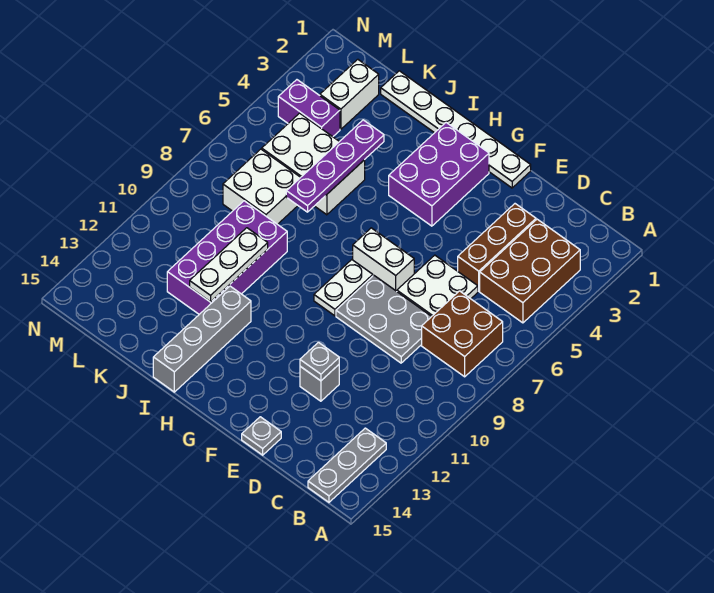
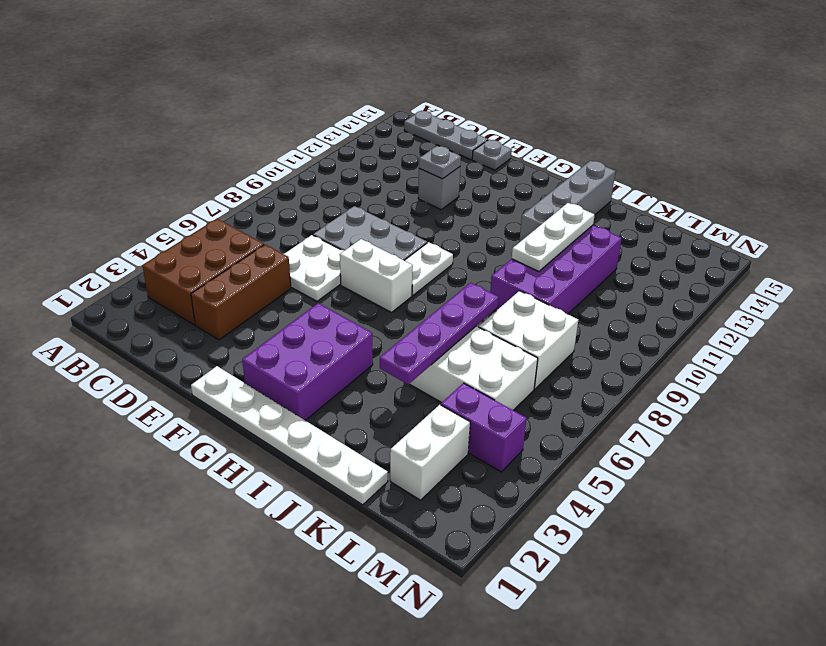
brown 2x2 brick [422,291,503,377] -> none
grey 1x3 plate [308,428,386,502] -> grey 1x3 plate turned to [404,111,488,160]

